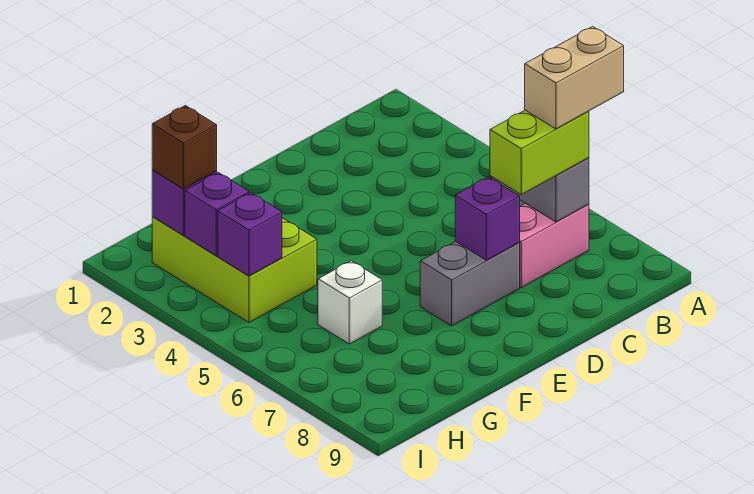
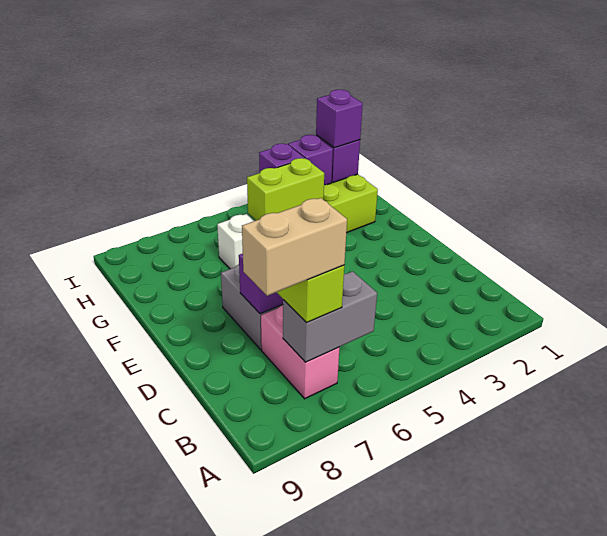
tan 1x2 brick [525,26,624,129] -> tan 1x2 brick turned to [242,198,347,296]
none -> lime 1x2 brick [247,158,324,220]
brown 1x1 brick [152,106,217,189] -> purple 1x1 brick [316,90,363,148]

